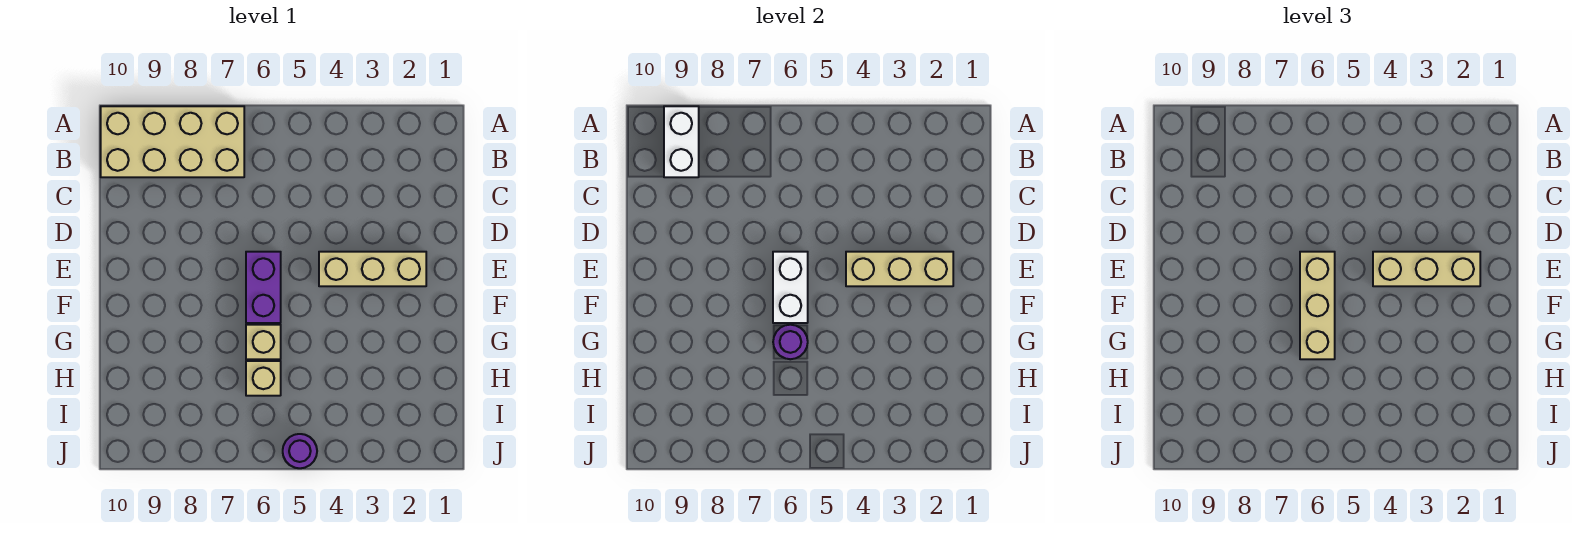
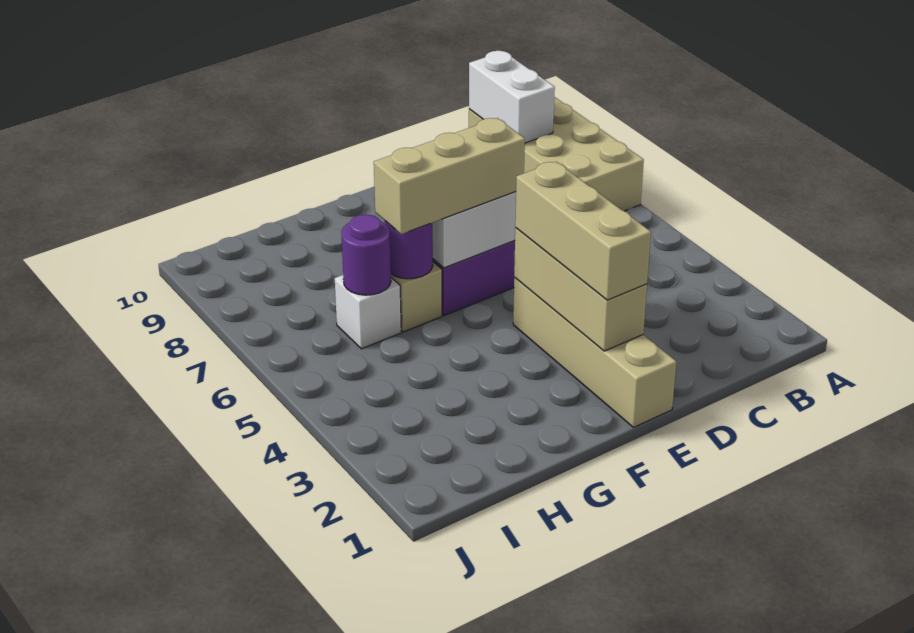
white 1x2 brick [664,106,699,177] -> white 1x2 brick turned to [469,51,555,143]
tan 1x3 brick [319,252,426,286] -> tan 1x4 brick [513,278,676,427]
tan 1x1 brick [246,361,281,396] -> white 1x1 brick [335,275,401,349]
purple 1x1 round brick [283,434,317,468] -> purple 1x1 round brick moved to [341,215,391,295]

